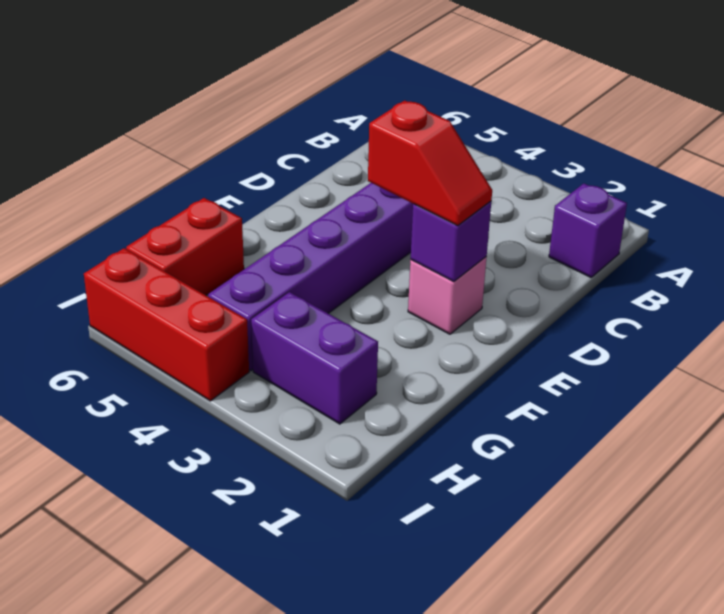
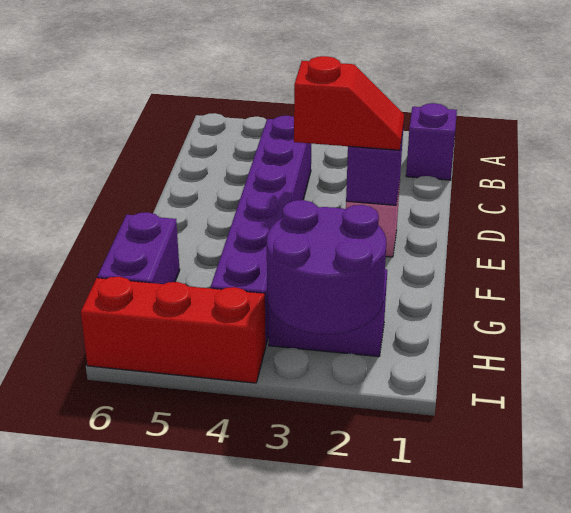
red 1x2 brick [126,198,244,295] -> purple 1x2 brick [97,212,180,284]
none -> purple 2x2 round brick [267,200,386,334]

